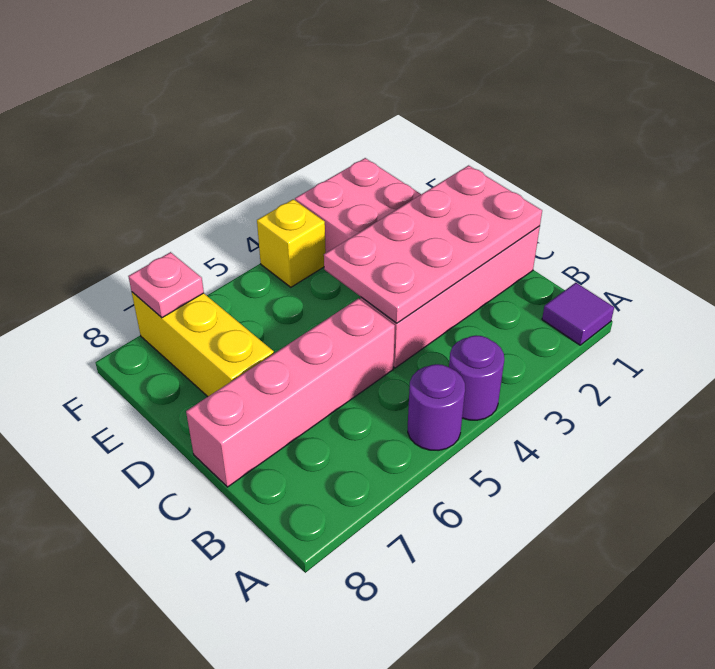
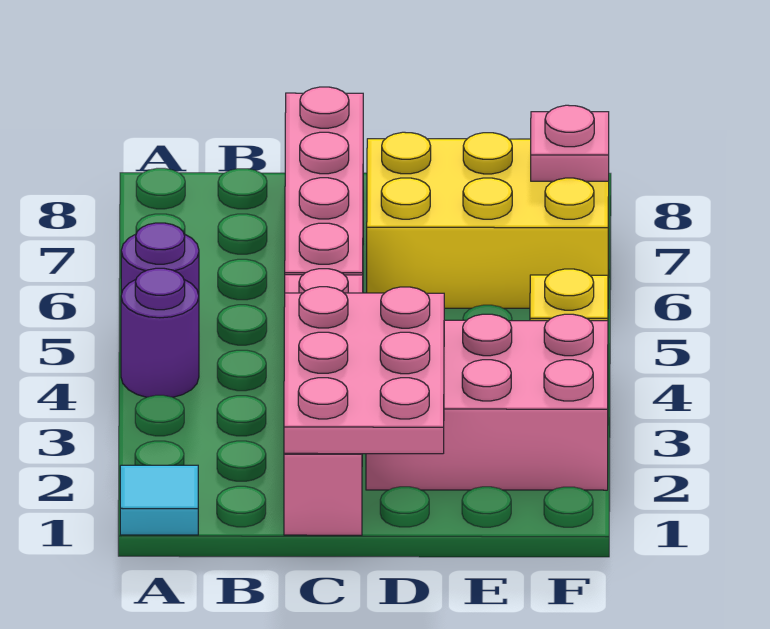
purple 1x1 tile [542,283,614,345] -> cyan 1x1 tile [120,465,198,535]
pink 2x4 plate [324,165,542,323] -> pink 2x3 plate [284,287,444,454]
yellow 1x3 brick [132,292,274,397] -> yellow 2x3 brick [367,132,609,308]

